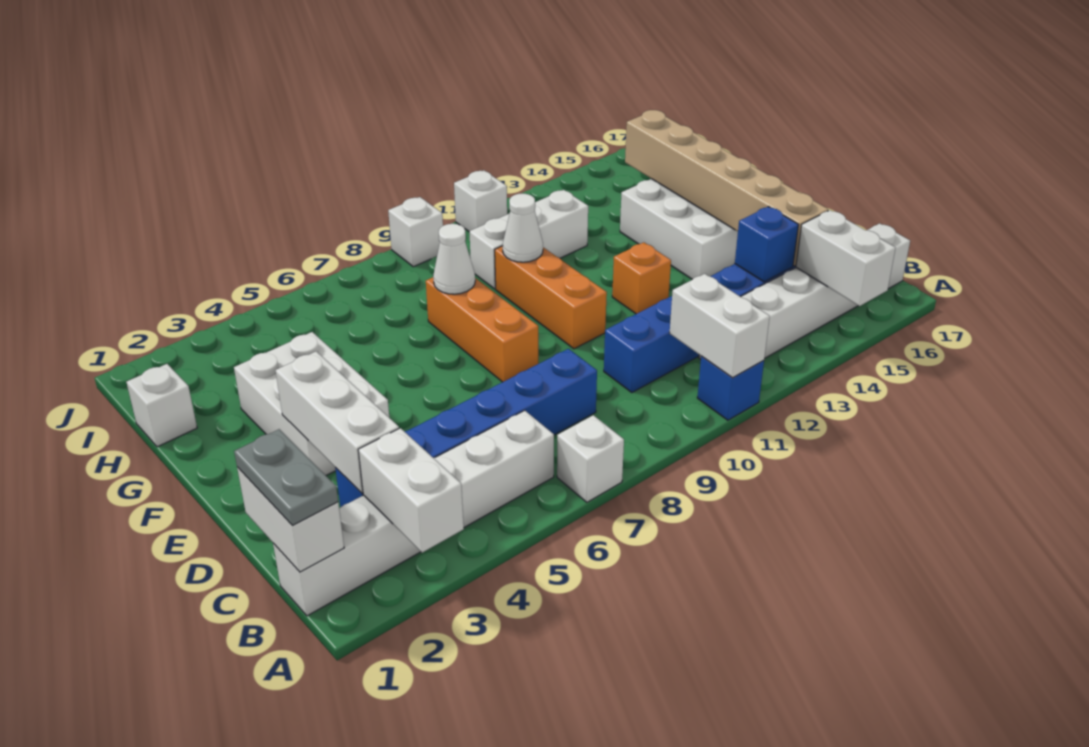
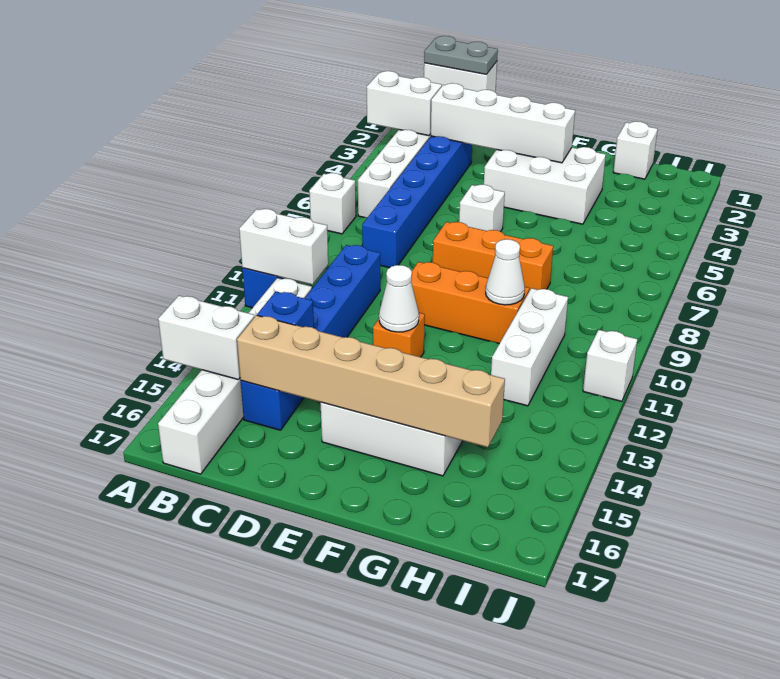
white 1x3 brick [275,351,399,493] -> white 1x4 brick [431,83,575,163]
white 1x1 cone [433,224,475,294] -> white 1x1 cone moved to [379,265,419,332]
white 1x1 brick [388,197,443,267] -> white 1x1 brick moved to [459,185,505,232]

